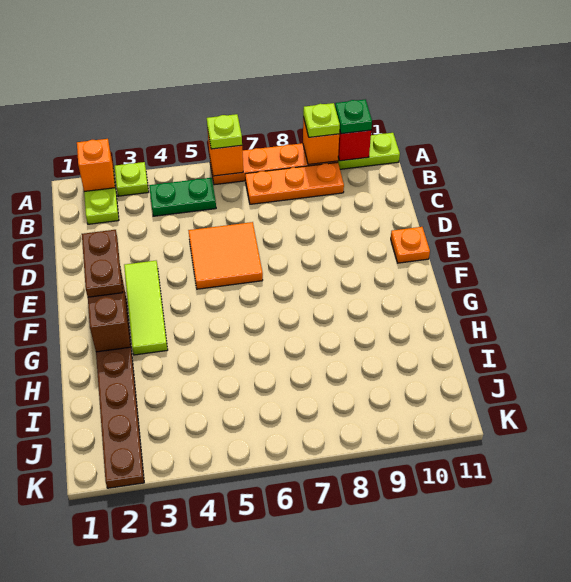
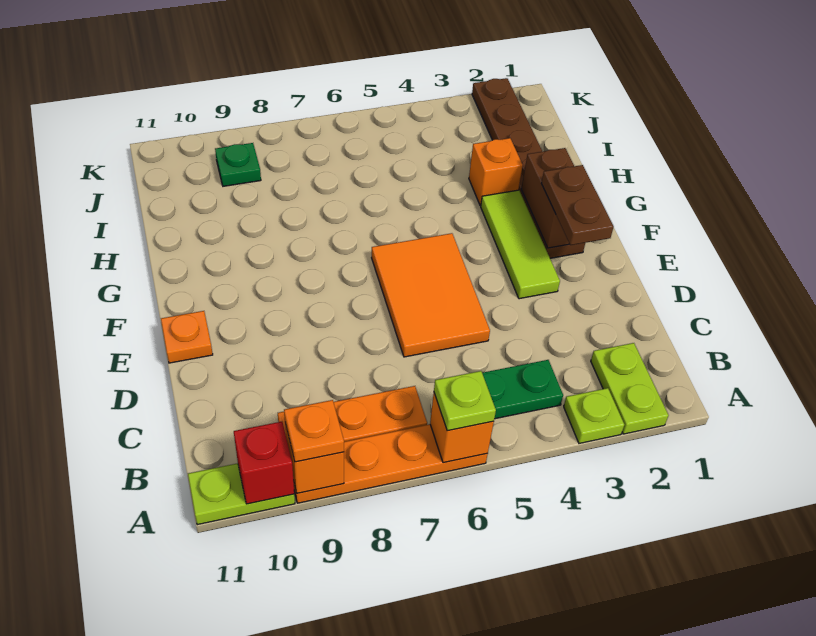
orange 1x1 brick [77,139,115,191] -> orange 1x1 brick moved to [469,138,523,206]
lime 1x1 plate [303,103,340,137] -> orange 1x1 plate [284,400,344,462]
green 1x1 plate [335,99,372,134] -> green 1x1 plate moved to [215,143,261,186]
orange 2x2 tile [188,222,263,289] -> orange 2x3 tile [372,233,490,357]

